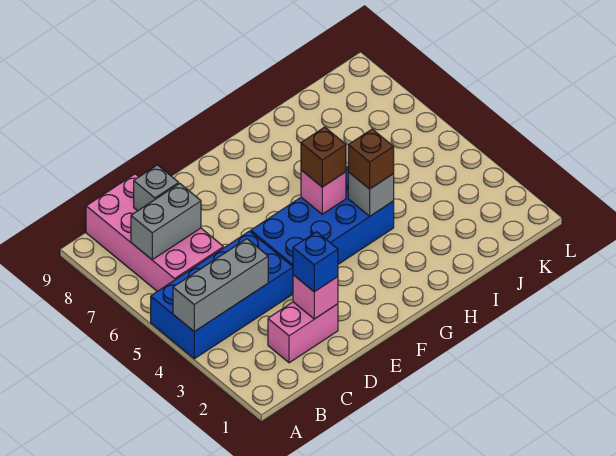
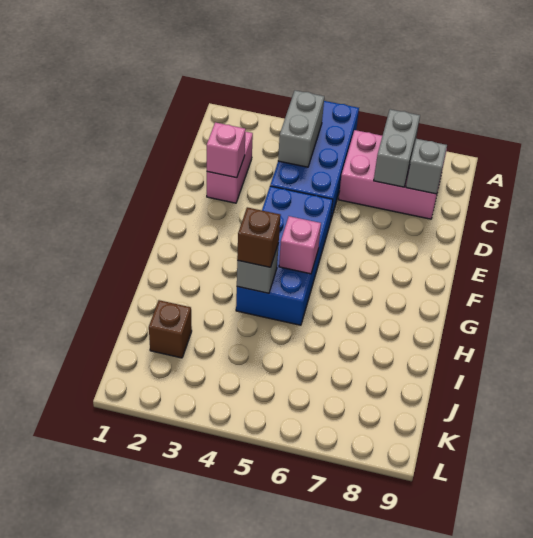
grey 1x3 brick [173,239,268,332] -> grey 1x2 brick [278,90,324,167]
pink 2x4 brick [86,174,223,291] -> pink 2x3 brick [339,130,447,219]
blue 1x1 brick [293,232,338,292] -> none
brown 1x1 brick [301,127,346,187] -> brown 1x1 brick moved to [149,300,192,358]

